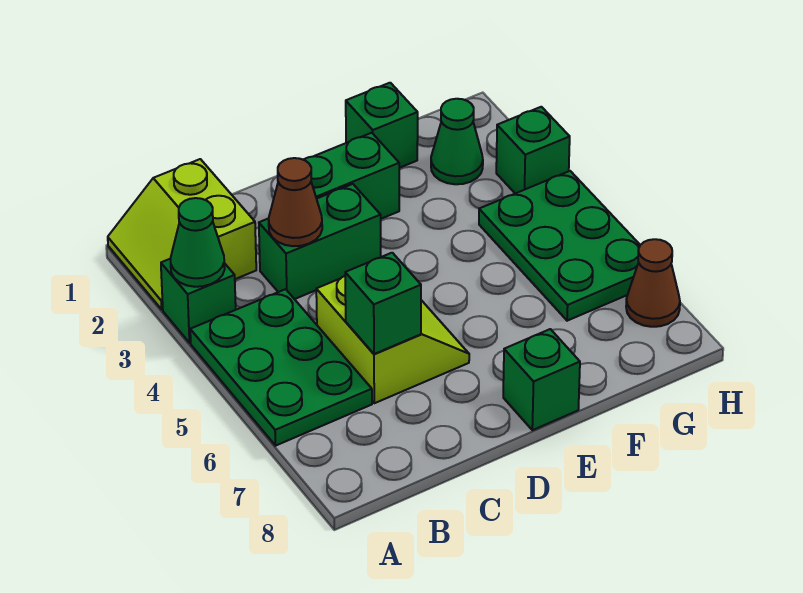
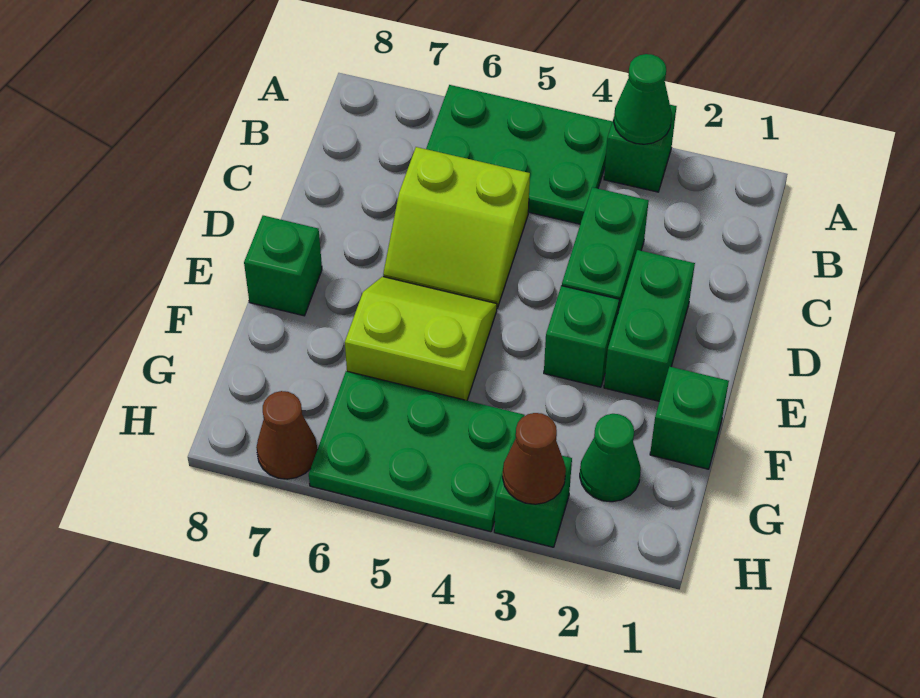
lime 2x2 slope [108,159,256,309] -> lime 2x2 slope moved to [345,277,497,400]
brown 1x1 cone [269,158,322,246] -> brown 1x1 cone moved to [503,413,566,504]
green 1x1 brick [345,253,421,354] -> green 1x1 brick moved to [544,286,619,387]

